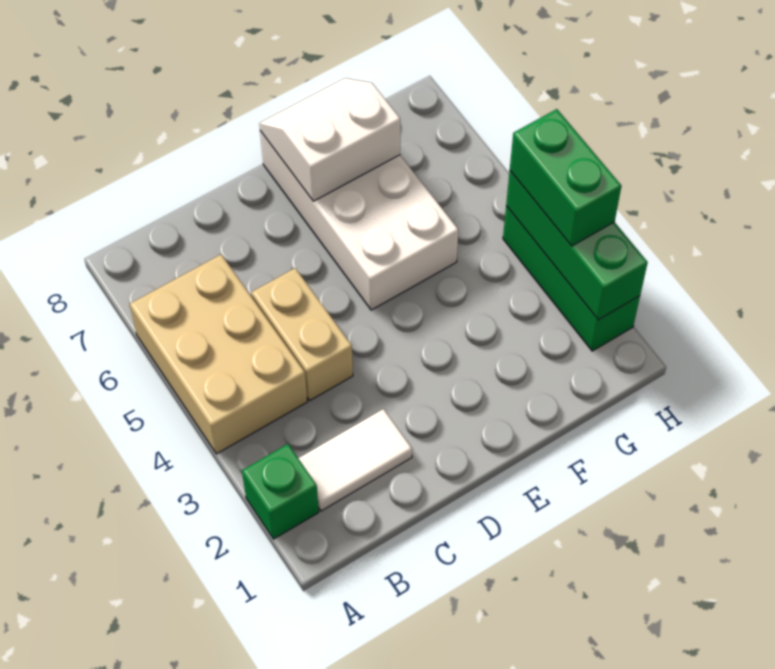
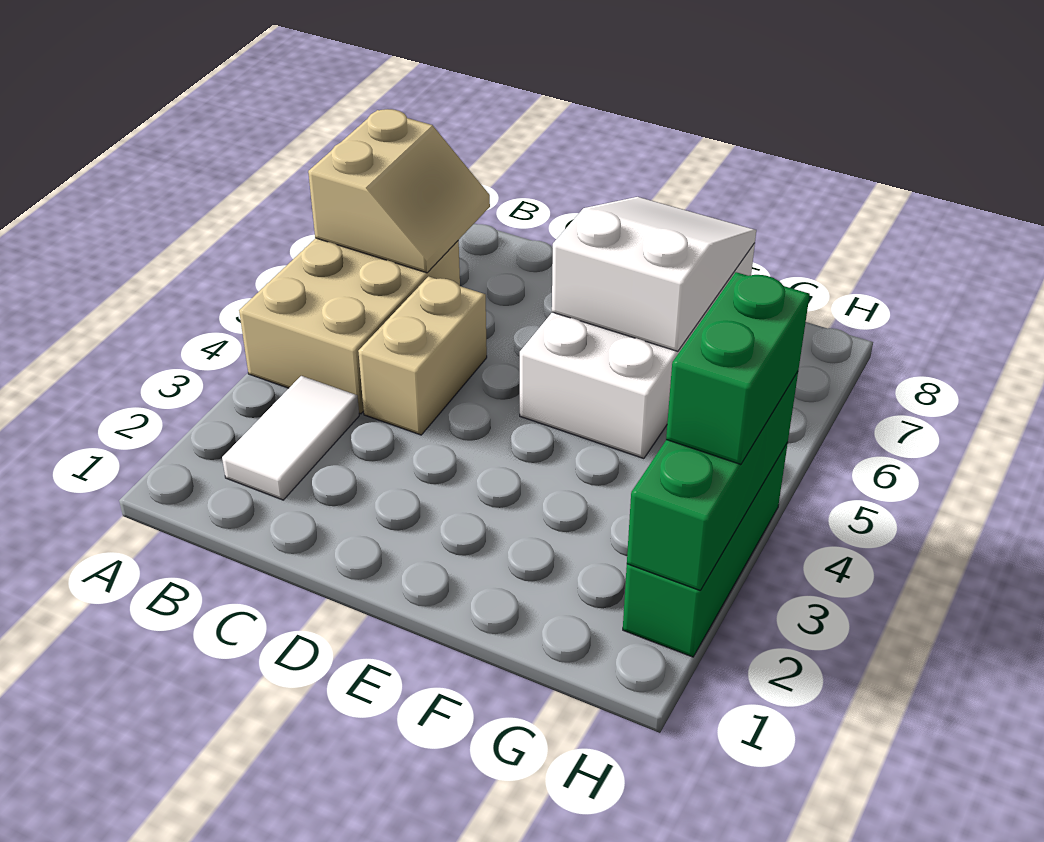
green 1x1 brick [242,444,319,539] -> none
none -> tan 2x2 slope [308,109,490,273]
white 1x2 tile [298,409,412,511] -> white 1x2 tile turned to [222,376,359,500]
white 2x2 slope [259,78,400,201] -> white 2x3 slope [552,197,756,351]

